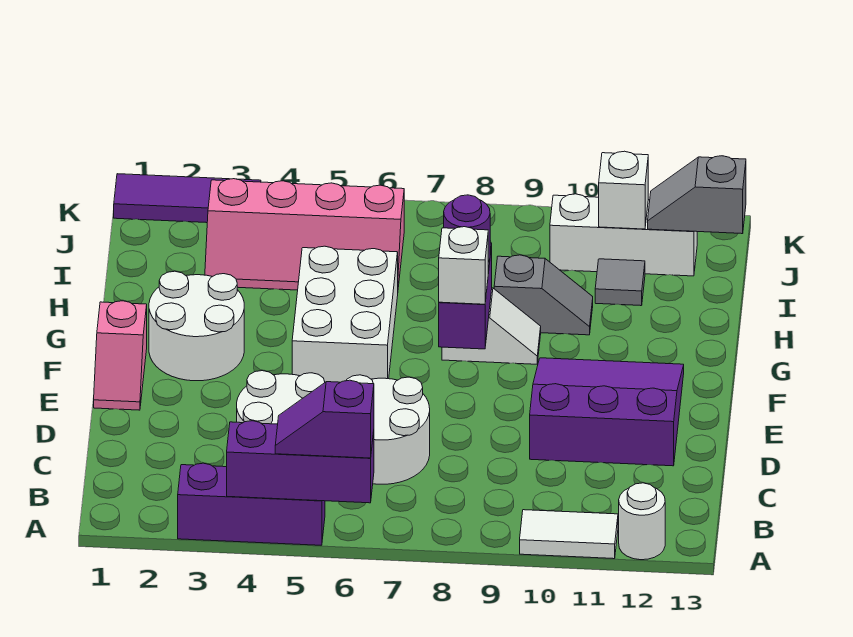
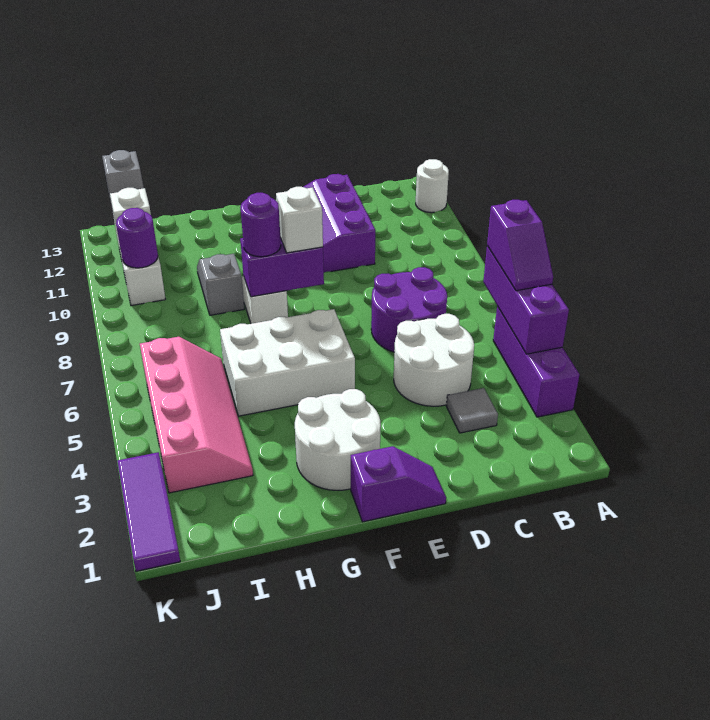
white 1x2 tile [520,510,618,559] -> none
white 2x2 round brick [346,375,430,484] -> purple 2x2 round brick [371,267,447,352]
pink 1x2 slope [94,301,147,410] -> purple 1x2 slope [351,446,446,522]
grey 1x1 tile [595,259,645,306] -> grey 1x1 tile moved to [446,388,498,433]
none -> purple 1x1 round brick [116,208,158,268]

